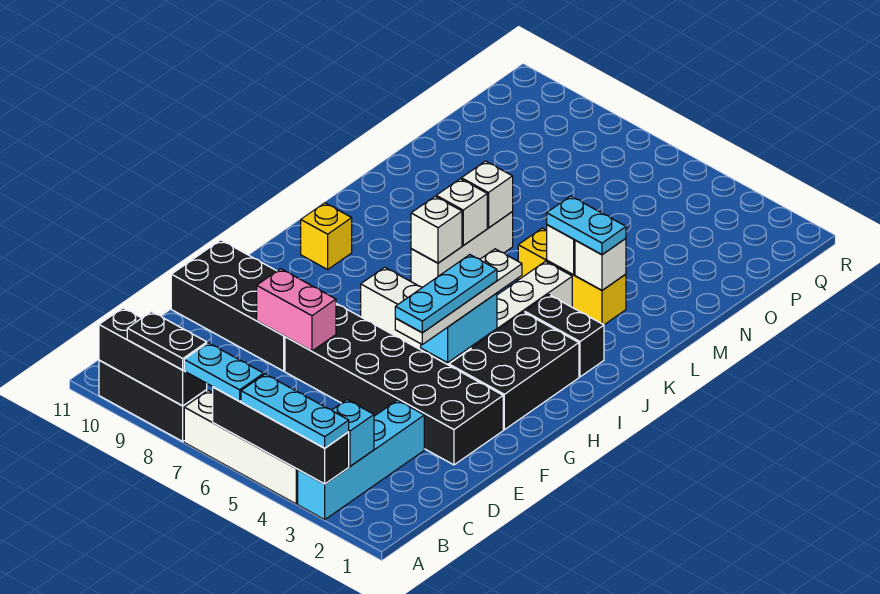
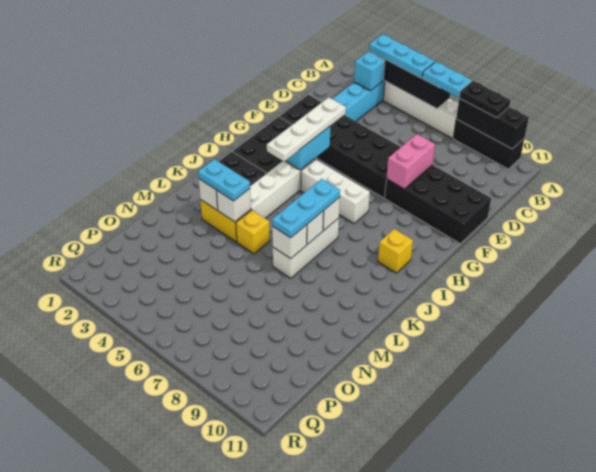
pink 1x2 brick [257,269,336,351] -> pink 1x2 brick turned to [386,134,435,189]
cyan 1x3 plate [395,255,497,333] -> cyan 1x3 plate moved to [272,179,340,238]

